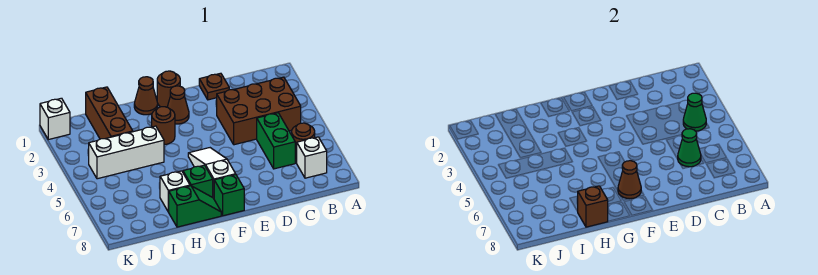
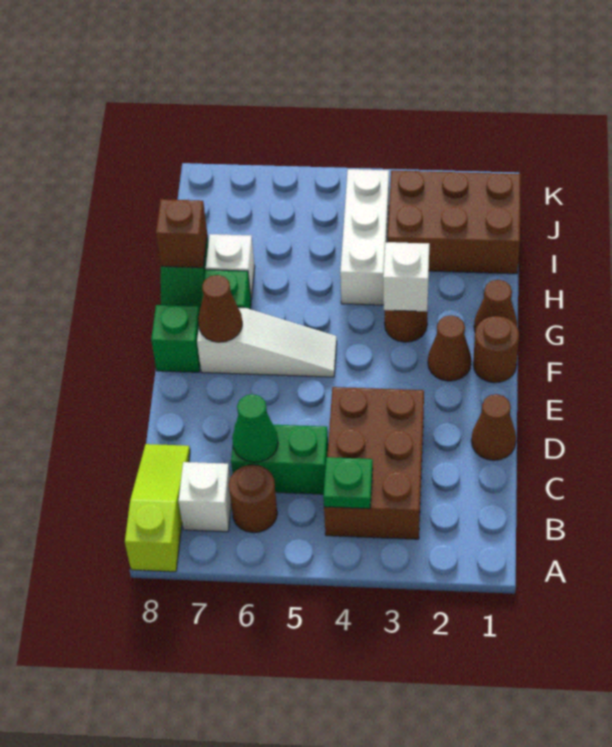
none -> lime 1x3 slope [125,444,190,572]
green 1x1 cone [683,93,706,131] -> green 1x1 plate [323,457,373,509]
brown 1x1 plate [199,73,229,100] -> brown 1x1 cone [471,394,516,460]
brown 1x3 brick [86,87,133,139] -> brown 2x3 brick [387,170,521,274]
white 1x1 brick [40,98,70,140] -> white 1x1 brick moved to [383,242,429,312]

